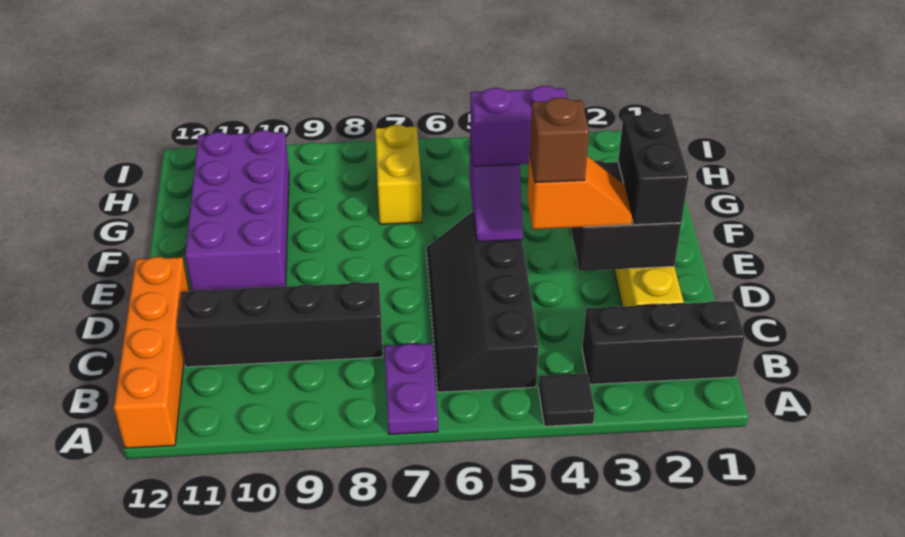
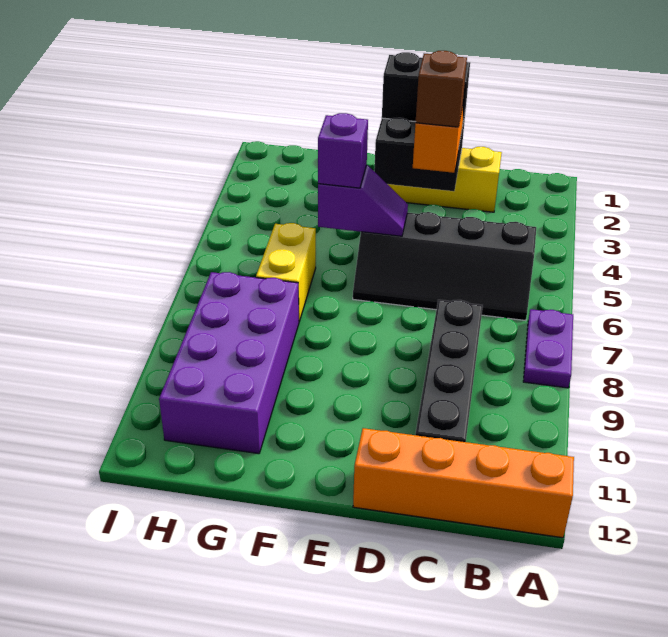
black 1x1 tile [539,373,595,426] -> none
purple 1x2 plate [385,344,438,434] -> purple 1x2 plate turned to [523,309,573,388]
black 1x3 brick [582,301,745,384] -> none
purple 2x4 brick [185,130,289,291] -> purple 2x4 brick turned to [159,272,299,454]
purple 1x2 brick [470,86,567,166] -> purple 1x1 brick [318,113,368,188]
yellow 1x2 brick [375,125,422,224] -> yellow 1x2 brick turned to [256,223,316,321]

